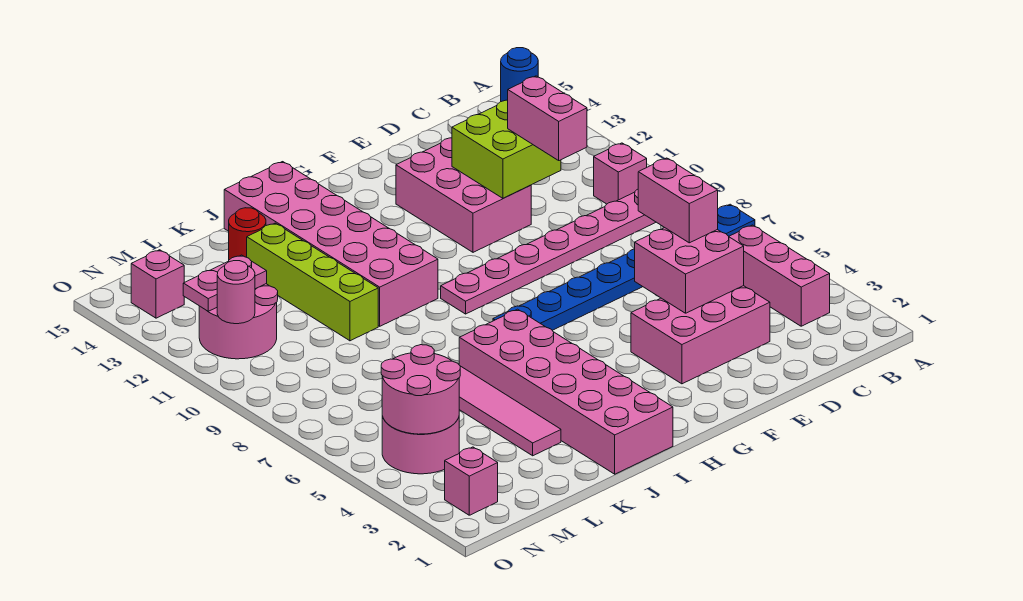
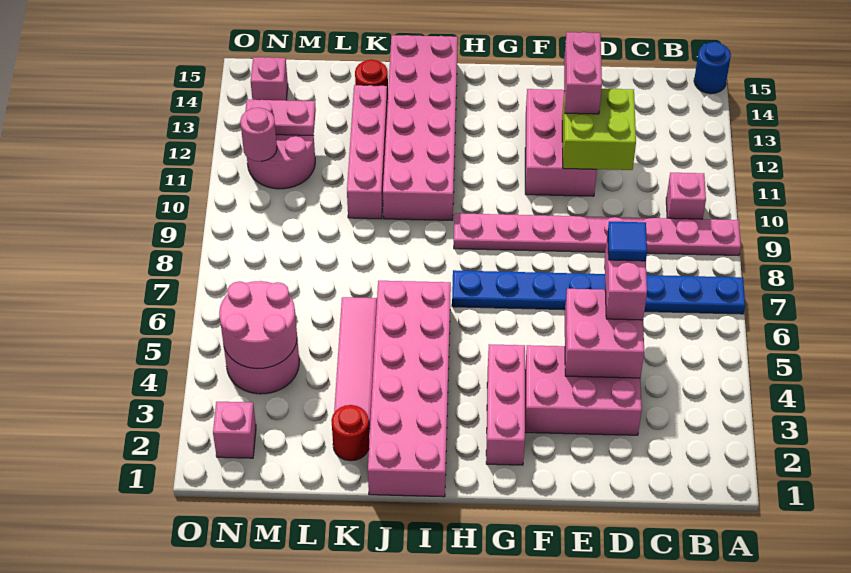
pink 1x3 brick [729,225,830,326] -> pink 1x3 brick moved to [486,344,525,465]
none -> blue 1x1 tile [608,222,647,261]
pink 1x2 brick [508,76,587,161] -> pink 1x2 brick moved to [564,32,602,114]
none -> red 1x1 round brick [331,405,369,461]
lime 1x4 brick [247,223,378,341] -> pink 1x4 brick [347,85,387,219]

